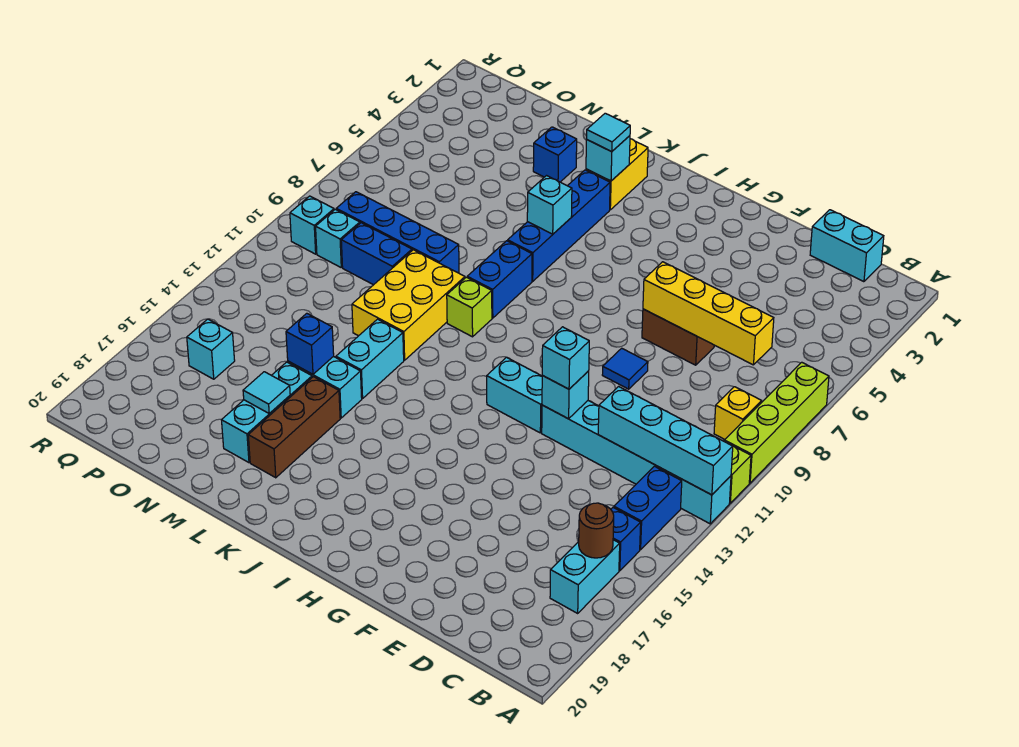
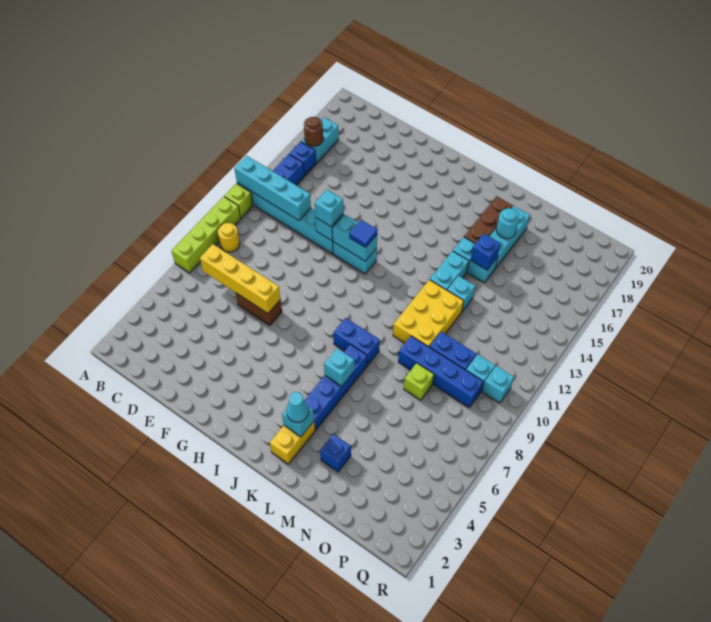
yellow 1x1 brick [714,387,762,439] -> yellow 1x1 round brick [218,223,240,252]
cyan 1x2 brick [810,210,884,282] -> cyan 1x2 brick moved to [332,214,377,261]
blue 1x1 tile [602,348,648,389] -> blue 1x1 tile moved to [349,220,377,248]
cyan 1x1 tile [587,113,630,152] -> cyan 1x1 cone [286,392,309,422]
blue 1x2 brick [467,241,532,318] -> blue 1x2 brick turned to [333,318,380,366]
lime 1x1 brick [447,277,492,337] -> lime 1x1 brick moved to [404,363,434,400]
cyan 1x1 tile [243,372,290,414] -> cyan 1x1 round brick [496,208,519,239]
cyan 1x1 brick [187,319,235,379] -> cyan 1x1 brick moved to [447,276,475,312]

